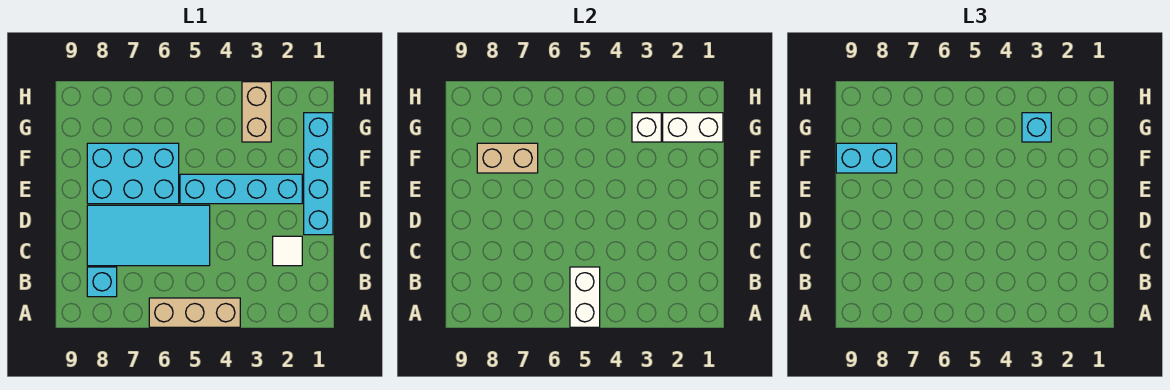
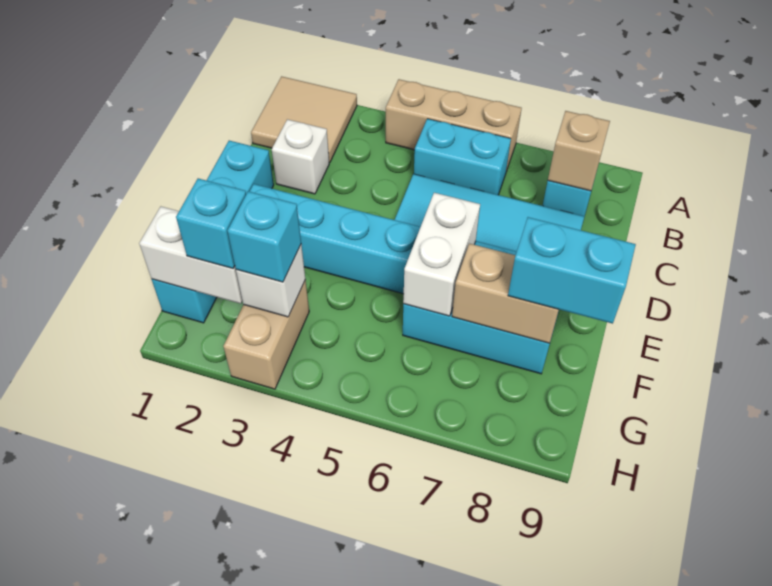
none -> tan 2x2 tile [251,76,357,163]
white 1x2 brick [570,267,600,327] -> white 1x2 brick moved to [403,193,480,316]
none -> cyan 1x2 brick [414,119,511,195]
none -> tan 1x1 brick [548,111,610,191]
white 1x1 tile [273,236,302,266] -> white 1x1 brick [272,119,329,194]
none -> cyan 1x1 brick [176,178,246,269]

